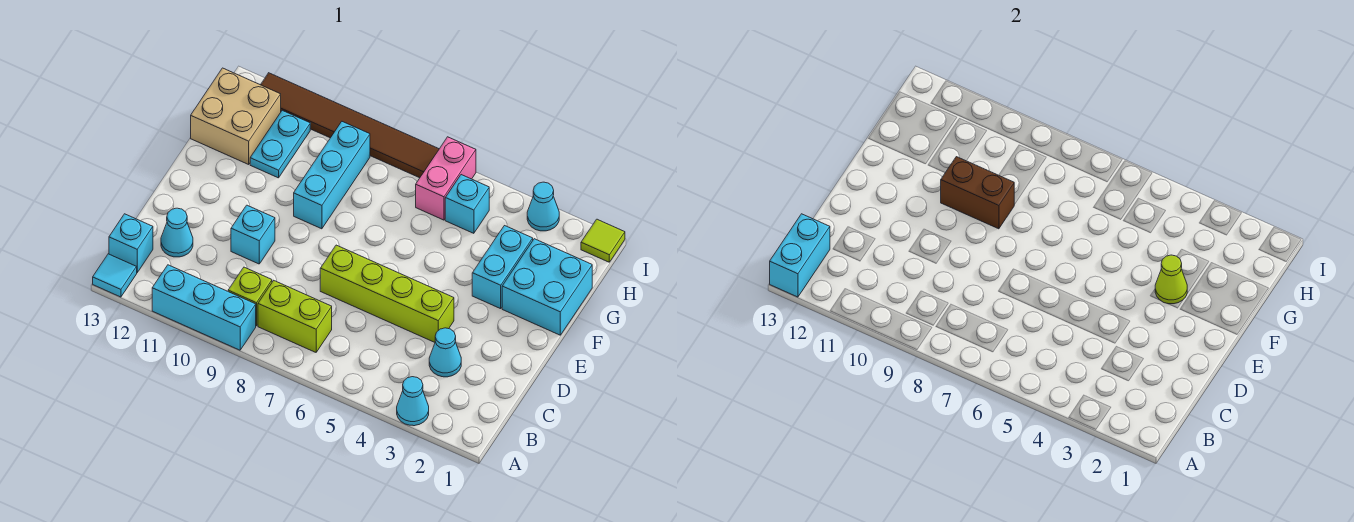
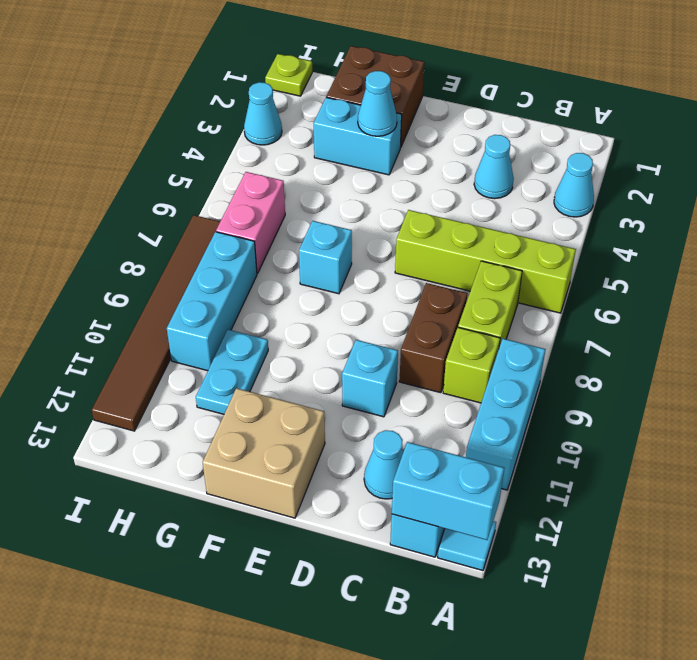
lime 1x4 brick [320,245,454,342] -> lime 1x4 brick turned to [395,210,576,313]
cyan 2x2 brick [502,239,592,335] -> brown 2x2 brick [326,46,424,148]
lime 1x1 cone [1155,255,1187,304] -> cyan 1x1 cone [358,71,397,136]
cyan 1x3 brick [294,122,370,229] -> cyan 1x3 brick turned to [167,232,257,371]
brown 1x2 brick [941,157,1015,229] -> brown 1x2 brick moved to [399,283,467,393]
cyan 1x2 plate [250,110,310,178] -> cyan 1x2 plate turned to [196,330,268,414]
tan 2x2 brick [191,68,281,164] -> tan 2x2 brick moved to [203,388,325,518]
cyan 1x1 brick [445,175,489,233] -> cyan 1x1 brick moved to [299,221,352,294]
pink 1x2 brick [416,137,476,220] -> pink 1x2 brick turned to [216,172,285,274]
lime 1x1 tile [581,219,625,262] -> lime 1x1 plate [265,54,312,96]

